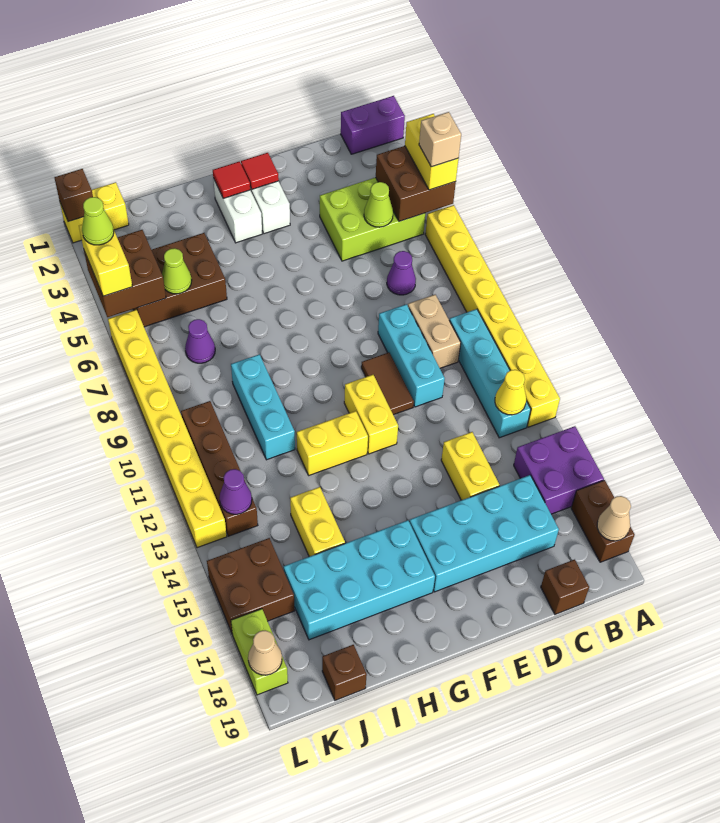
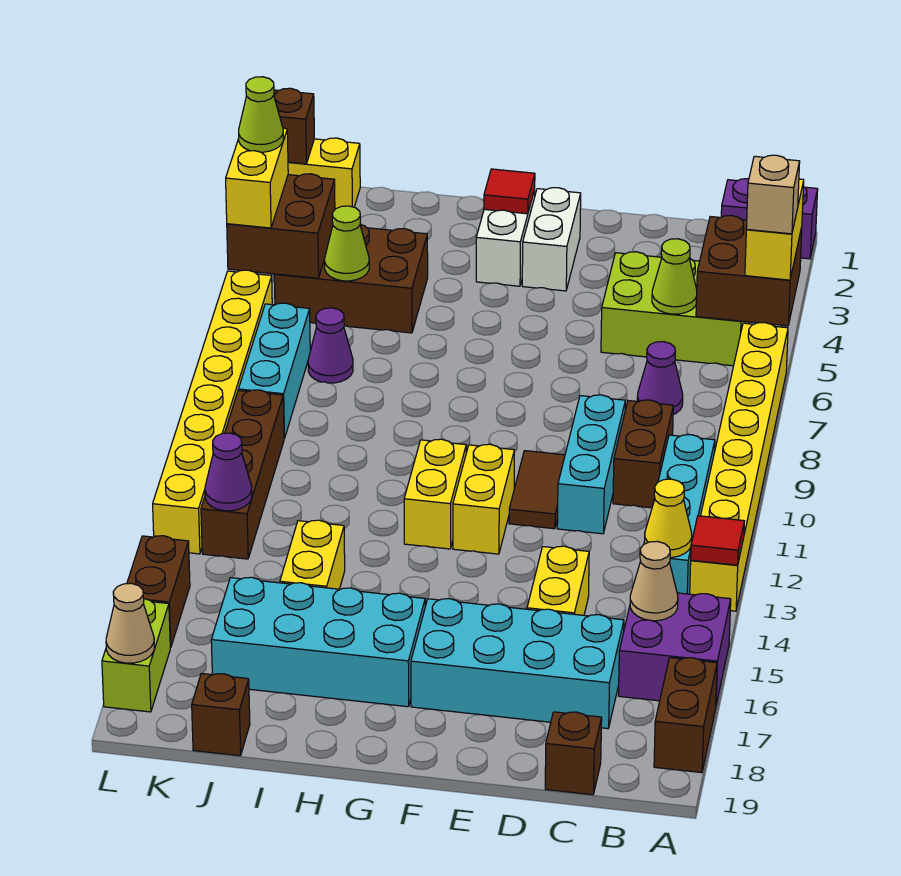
tan 1x1 cone [597,496,631,541] -> tan 1x1 cone moved to [630,541,678,621]
tan 1x2 brick [408,295,461,368] -> brown 1x2 brick [613,400,673,508]
red 1x1 tile [241,153,279,189] -> red 1x1 tile moved to [691,516,744,565]
yellow 1x2 brick [297,411,368,475] -> yellow 1x2 brick turned to [404,439,466,549]
cyan 1x3 brick [231,354,295,460] -> cyan 1x3 brick moved to [238,303,310,438]
brown 2x2 brick [207,538,295,633] -> brown 1x2 brick [127,536,190,648]

